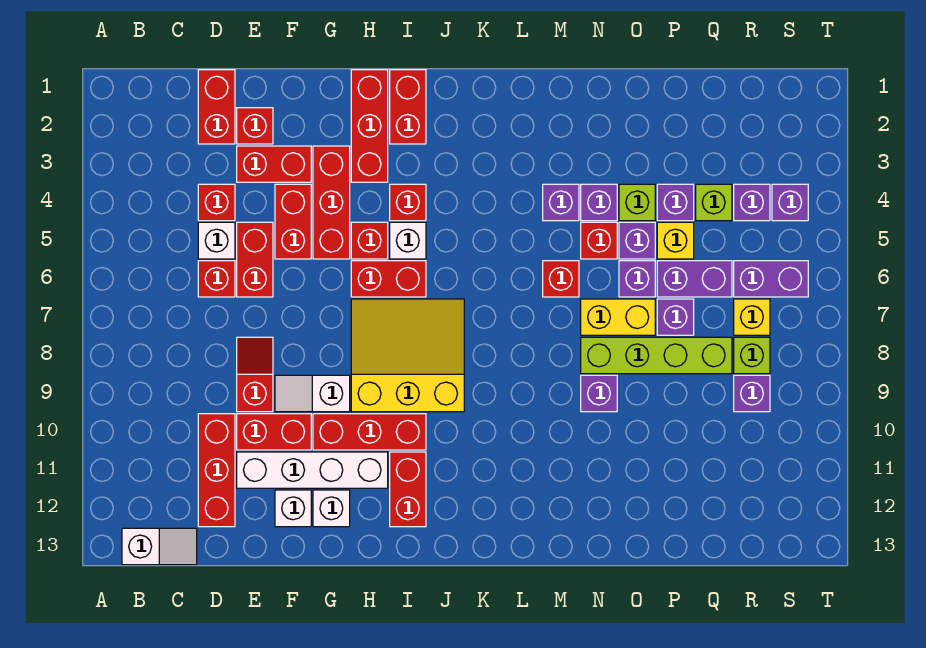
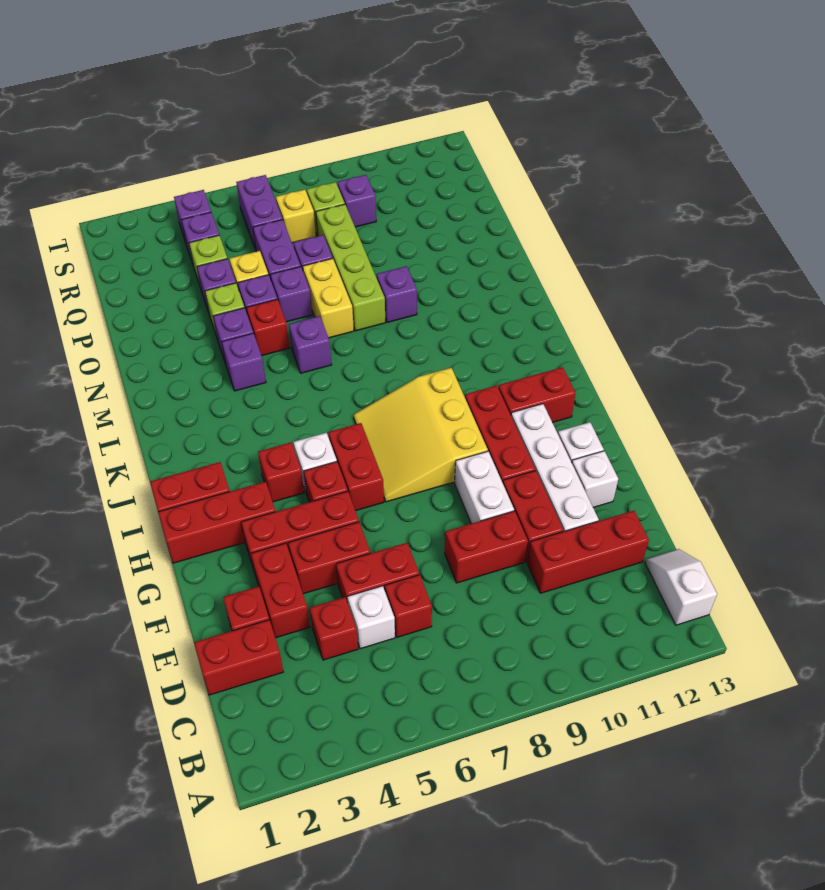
red 1x2 slope [237,337,273,412] -> red 1x2 brick [445,511,528,583]
white 1x2 slope [275,375,350,412] -> white 1x2 brick [455,451,514,524]
red 1x1 brick [543,261,579,297] -> purple 1x1 brick [289,316,331,373]

